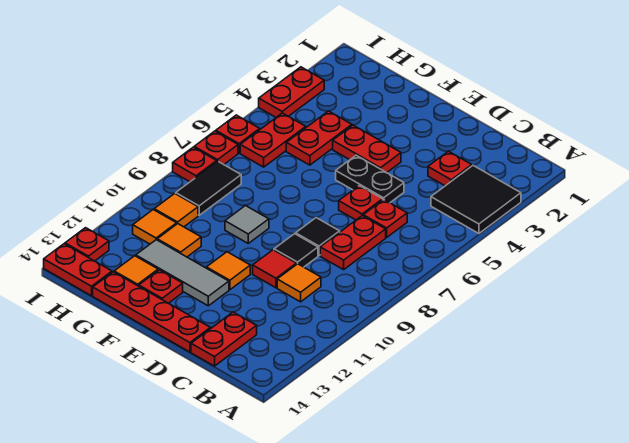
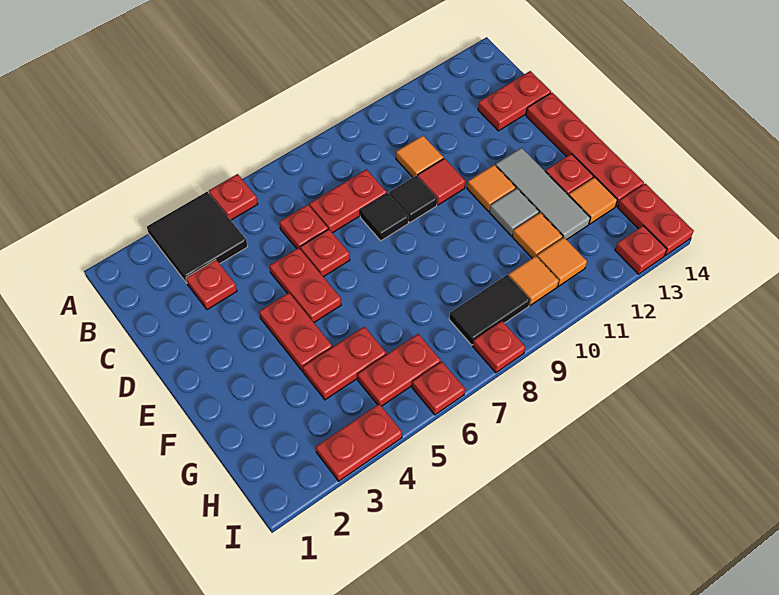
black 1x2 plate [336,155,404,203] -> red 1x2 plate [270,248,341,322]
grey 1x1 tile [225,205,269,243] -> grey 1x1 tile moved to [489,189,539,236]
red 1x1 plate [194,131,238,164] -> red 1x1 plate moved to [209,174,258,220]

